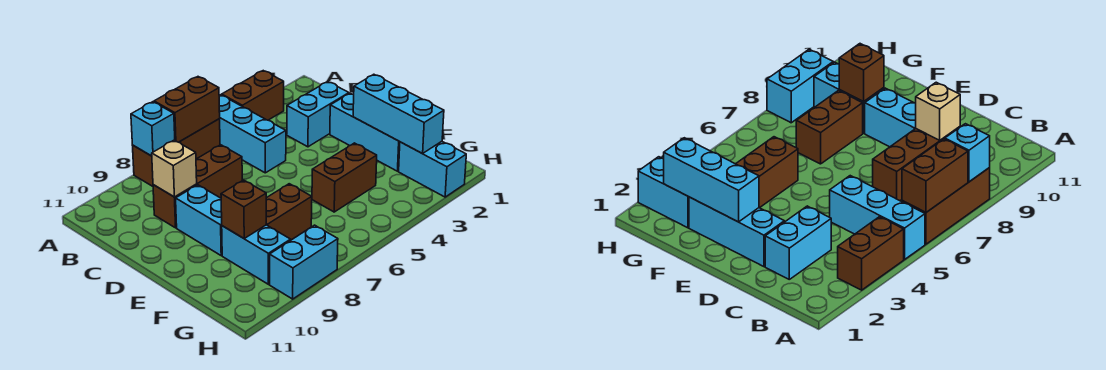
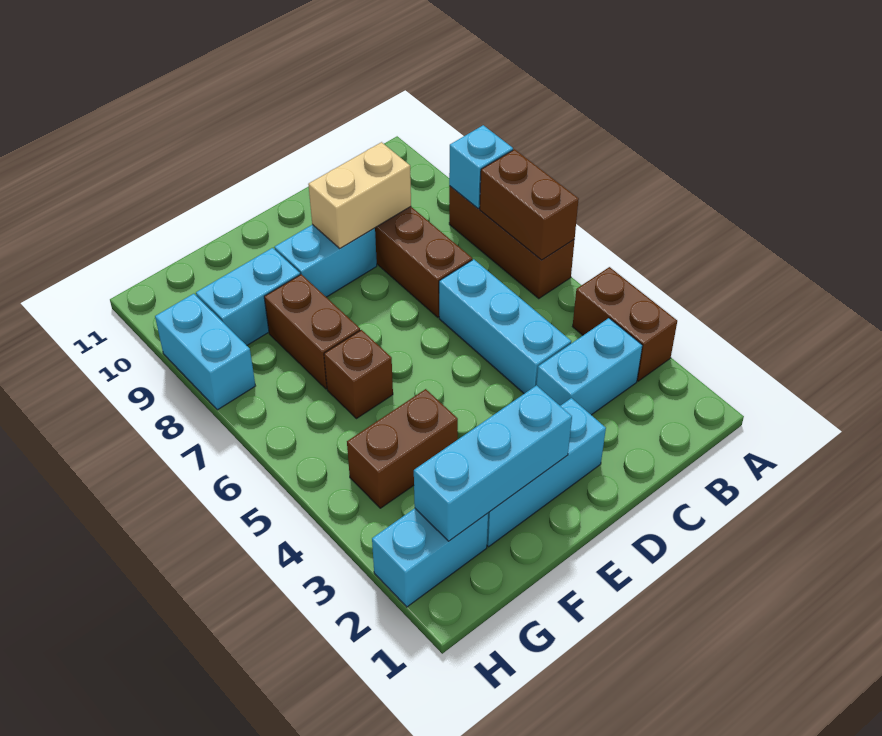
cyan 1x3 brick [219,95,286,173] -> cyan 1x3 brick turned to [439,259,571,394]
cyan 1x2 brick [287,82,349,147] -> cyan 1x2 brick turned to [537,318,642,415]
tan 1x1 brick [152,140,197,197] -> tan 1x2 brick [308,142,411,248]
brown 1x2 brick [312,143,377,212] -> brown 1x2 brick turned to [347,389,458,508]
brown 1x1 brick [221,180,266,238] -> brown 1x1 brick moved to [324,330,393,419]

